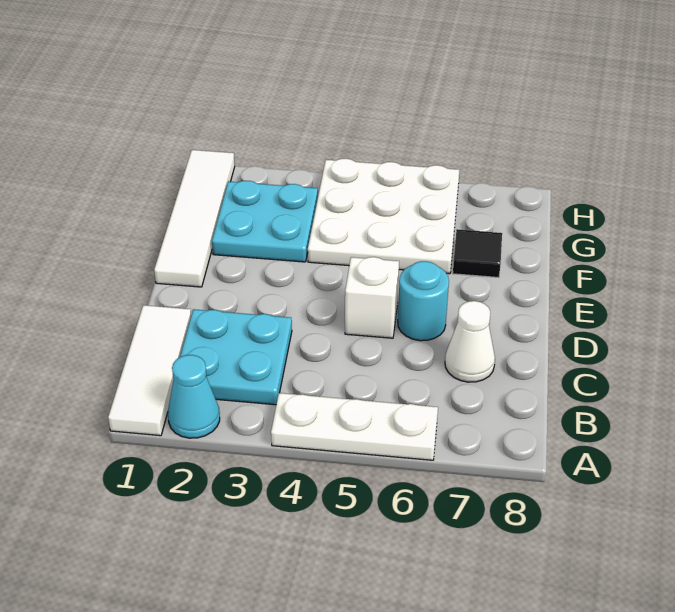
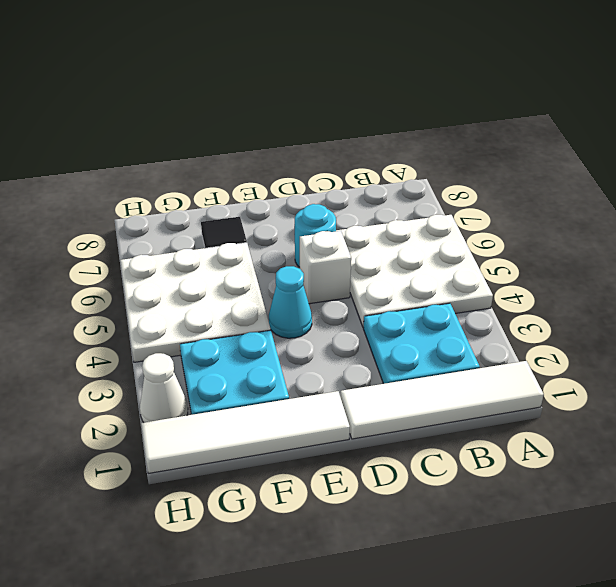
white 1x3 tile [108,305,191,436] -> white 1x4 tile [341,361,544,439]
cyan 1x1 cone [168,355,220,438] -> cyan 1x1 cone moved to [269,266,312,338]
white 1x3 plate [271,393,438,460] -> white 3x3 plate [336,215,493,328]
white 1x1 cone [445,301,495,382] -> white 1x1 cone moved to [140,353,188,422]

